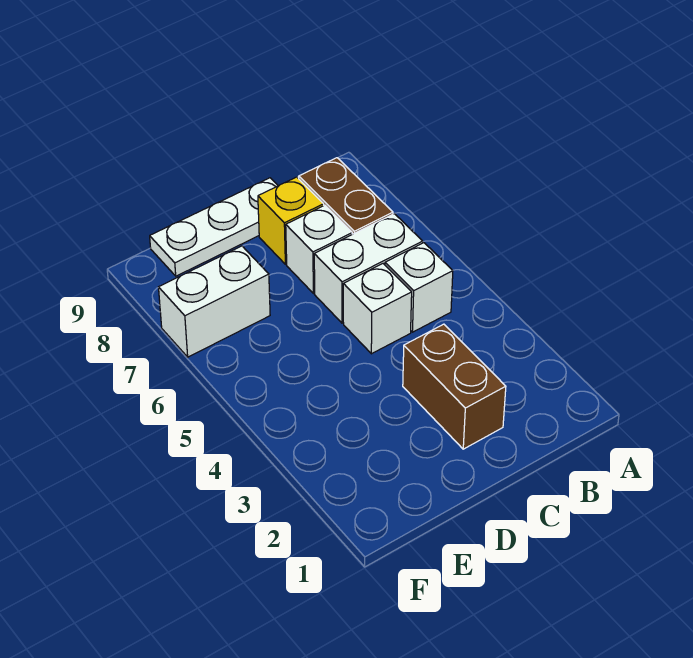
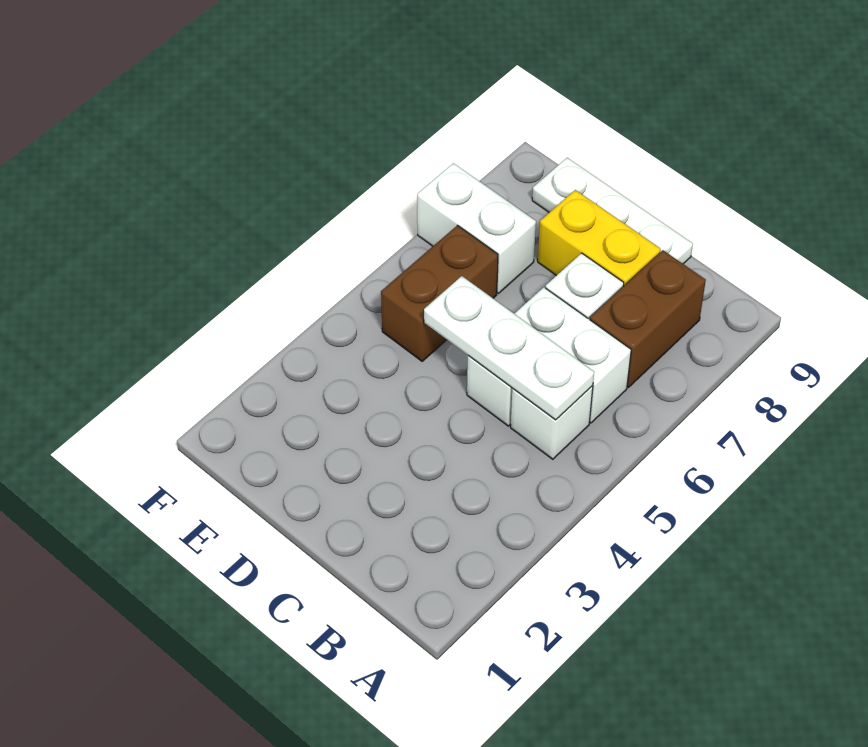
none -> white 1x3 plate [424,276,594,420]
brown 1x2 brick [403,324,506,449] -> brown 1x2 brick moved to [381,225,498,361]
yellow 1x1 brick [258,177,324,264] -> yellow 1x2 brick [538,190,661,285]

